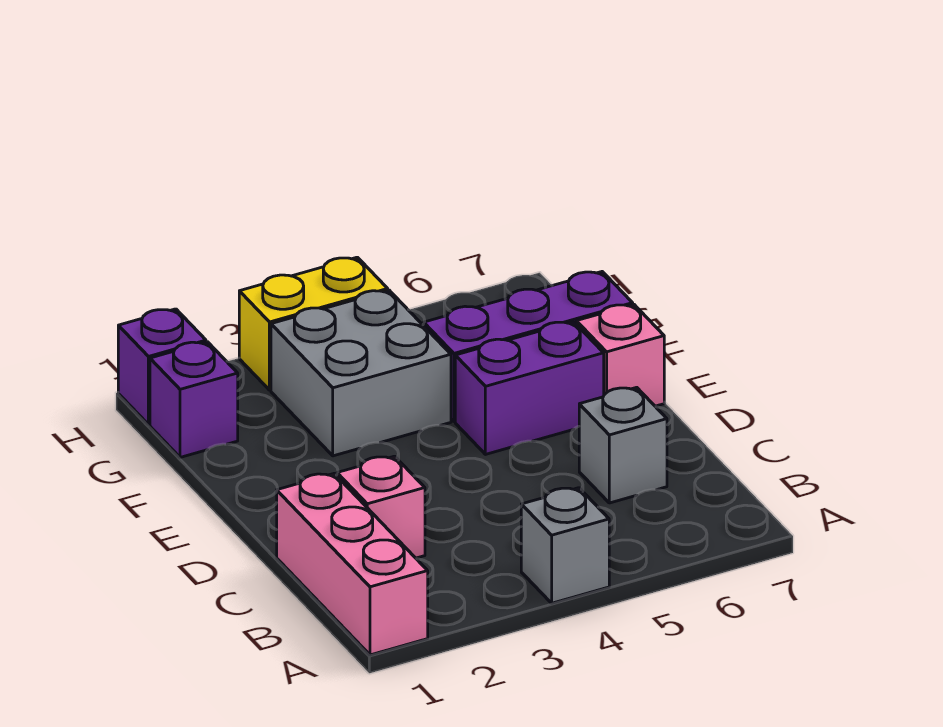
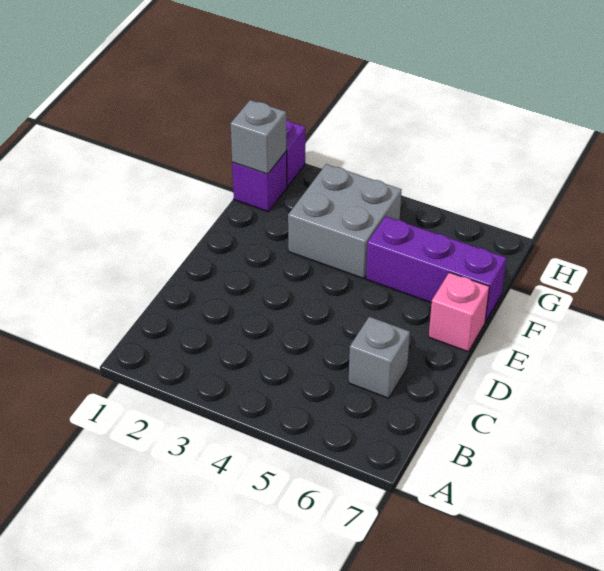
pink 1x3 brick [277,474,428,655] -> none
grey 1x1 brick [521,488,609,603] -> grey 1x1 brick moved to [231,100,287,174]
pink 1x1 brick [337,456,425,558] -> none
purple 1x2 brick [455,322,604,454] -> none
yellow 1x2 brick [239,257,388,390] -> none

